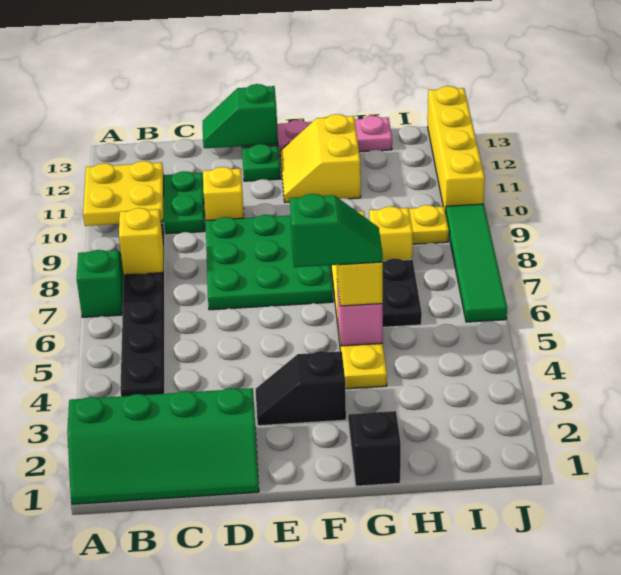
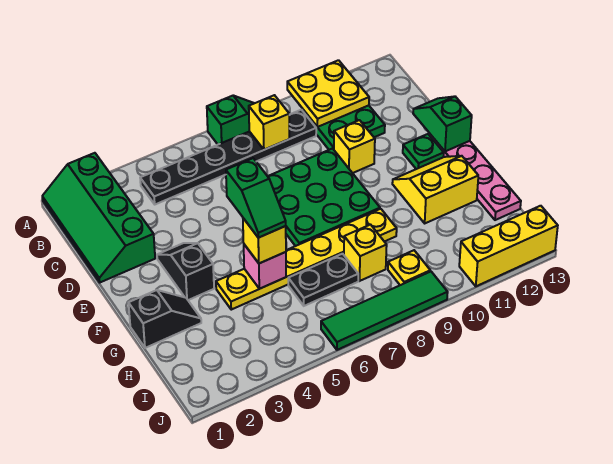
yellow 1x4 brick [428,86,485,212] -> yellow 1x3 brick [459,206,558,286]

